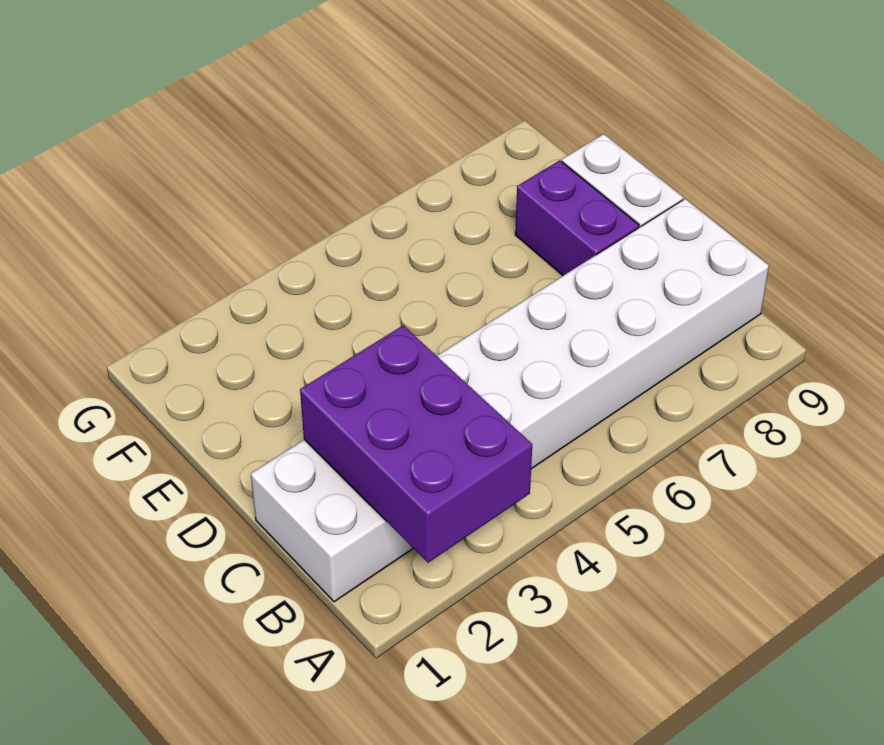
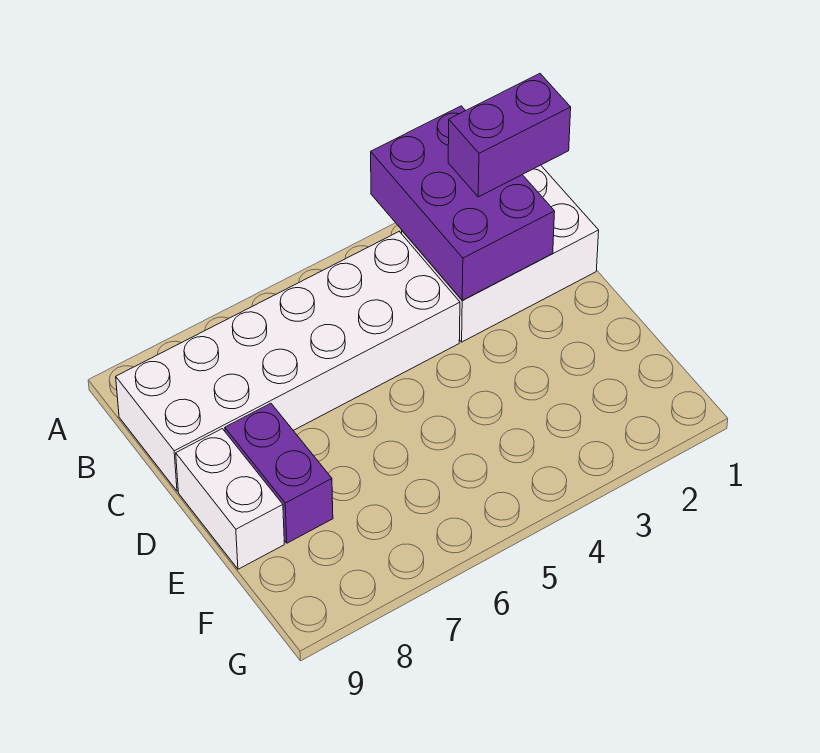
none -> purple 1x2 brick [448,74,571,197]

